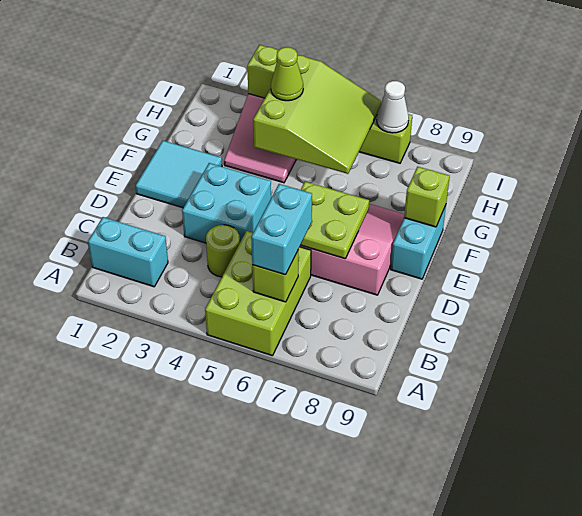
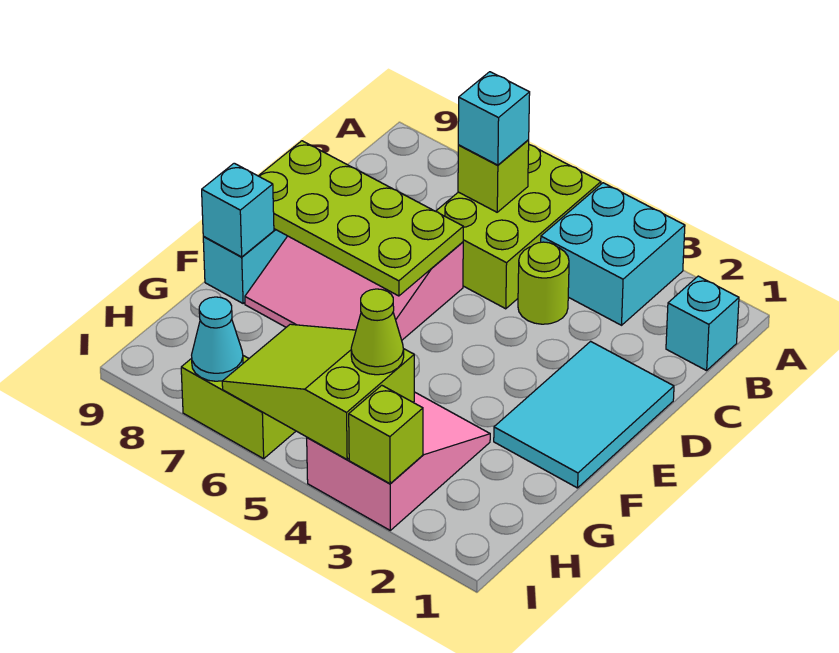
cyan 1x2 brick [88,217,168,287] -> cyan 1x1 brick [666,276,739,371]
cyan 1x2 brick [251,184,312,275] -> cyan 1x1 brick [458,72,530,165]
cyan 2x2 brick [182,163,271,243] -> cyan 2x2 brick moved to [541,183,685,325]
lime 2x2 plate [301,182,369,259] -> lime 2x4 plate [259,141,463,296]
cyan 2x2 tile [136,141,222,208] -> cyan 2x3 tile [494,341,674,488]
lime 1x1 brick [404,167,450,227] -> cyan 1x1 brick [202,163,274,257]
lime 3x3 slope [253,55,381,174] -> lime 2x3 slope [222,324,414,460]
white 1x1 cone [377,81,409,133] -> cyan 1x1 cone [192,297,243,381]

